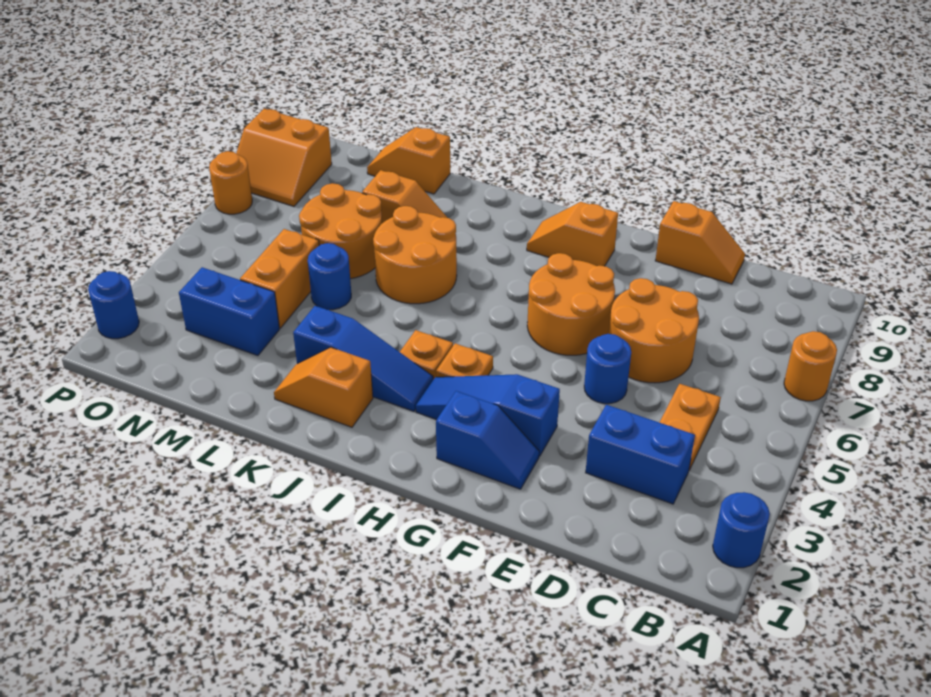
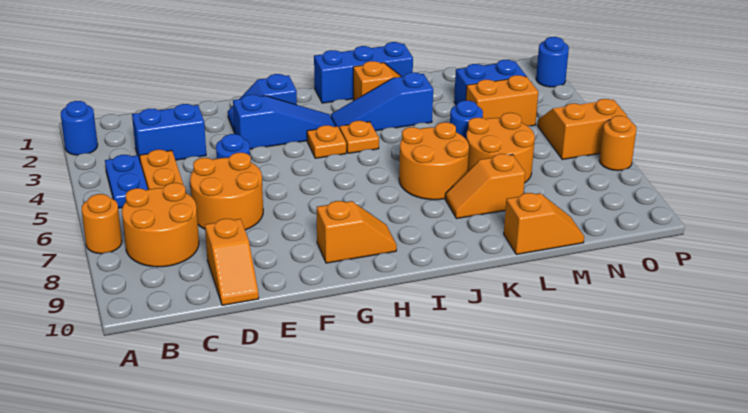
none -> blue 1x2 plate [105,155,148,208]
orange 1x2 slope [655,201,745,284] -> orange 1x2 slope turned to [205,219,259,305]
orange 2x2 round brick [527,253,615,355] -> orange 2x2 round brick moved to [122,183,199,267]
none -> blue 1x3 brick [314,42,413,103]
orange 1x2 brick [240,229,319,328] -> orange 1x2 brick turned to [466,75,538,126]
orange 2x2 slope [236,109,332,206] -> orange 2x2 slope moved to [537,99,627,159]

